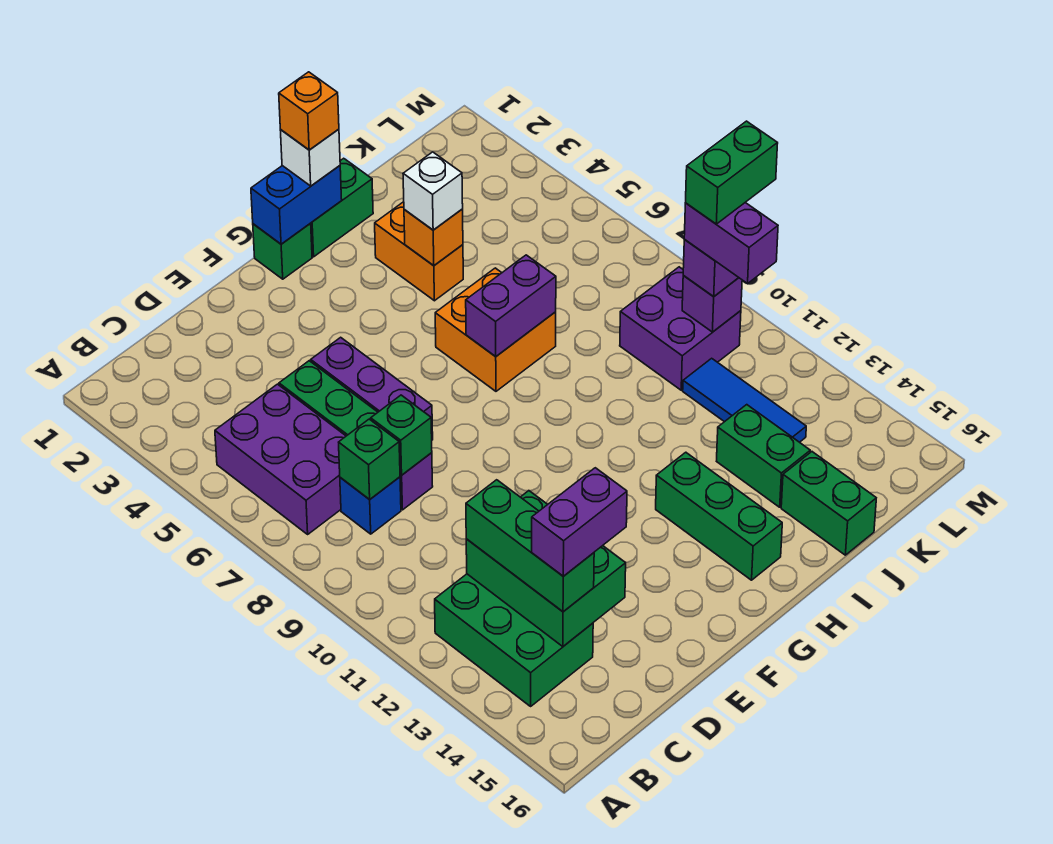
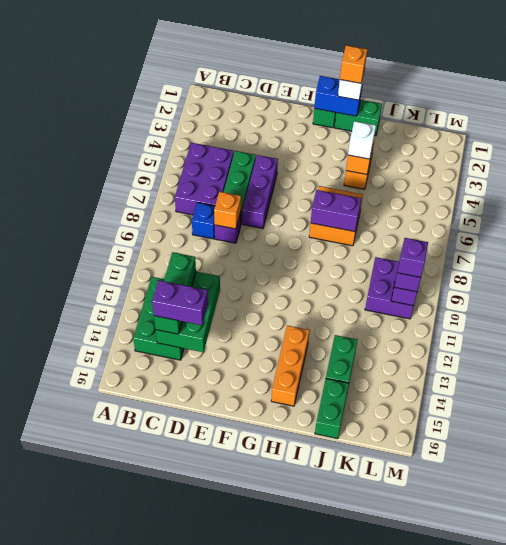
green 1x1 brick [339,419,400,500] -> none
green 1x1 brick [371,395,432,475] -> orange 1x1 brick [214,192,241,229]
green 1x3 brick [656,452,782,580] -> orange 1x3 brick [271,326,310,406]
blue 1x3 tile [683,358,806,442] -> none
purple 1x2 brick [684,203,778,283] -> purple 1x1 brick [397,238,428,277]
green 1x2 brick [686,121,778,224] -> none

